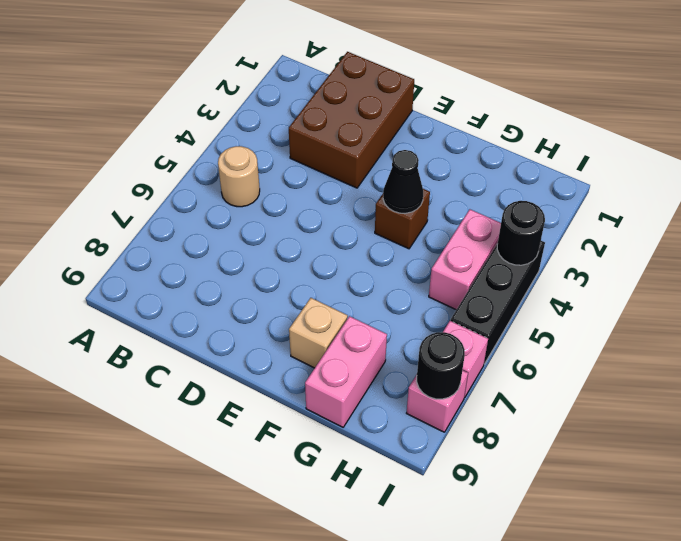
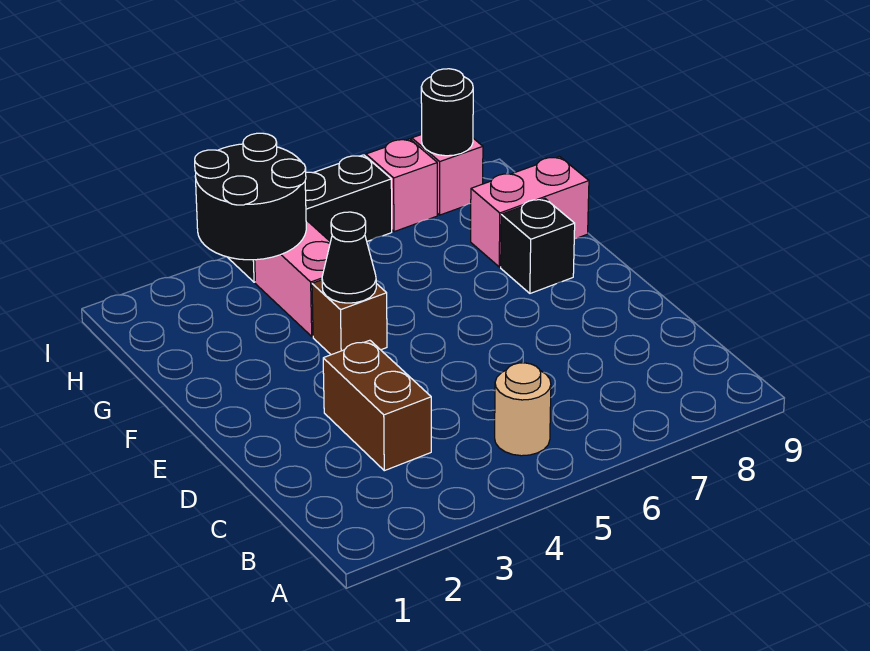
brown 2x3 brick [289,52,414,188] -> brown 1x2 brick [323,340,431,471]
tan 1x1 brick [289,298,348,368] -> black 1x1 brick [501,199,575,293]
pink 1x2 brick [429,209,501,310] -> pink 1x2 brick turned to [255,220,330,337]
black 1x1 round brick [497,201,545,265] -> black 2x2 round brick [195,133,306,260]

